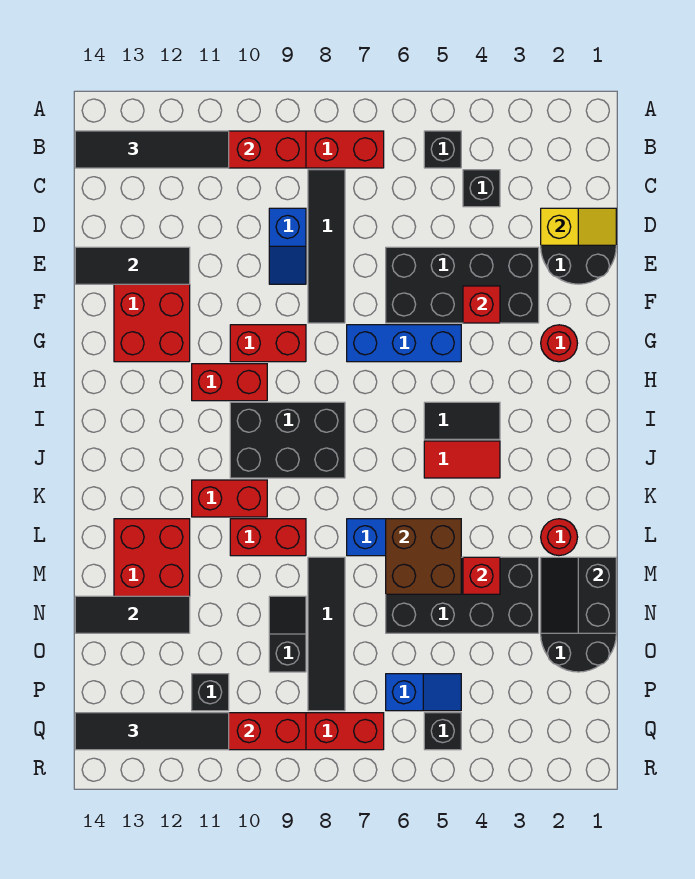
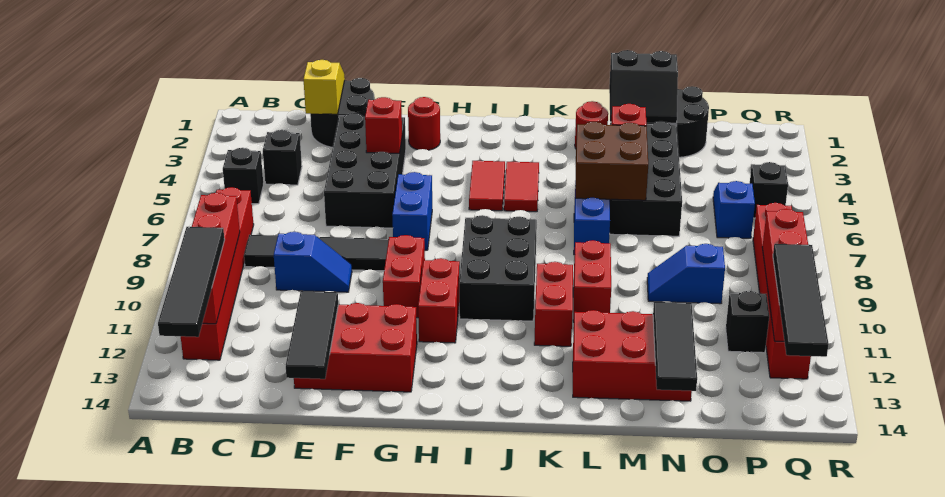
blue 1x3 brick [347,325,461,362] -> blue 1x2 brick [392,172,432,250]
black 1x2 tile [424,402,500,439] -> red 1x2 tile [469,161,505,211]
black 1x4 tile [308,557,345,711] -> none
black 1x2 slope [269,596,306,672] -> blue 1x2 slope [647,244,725,304]

